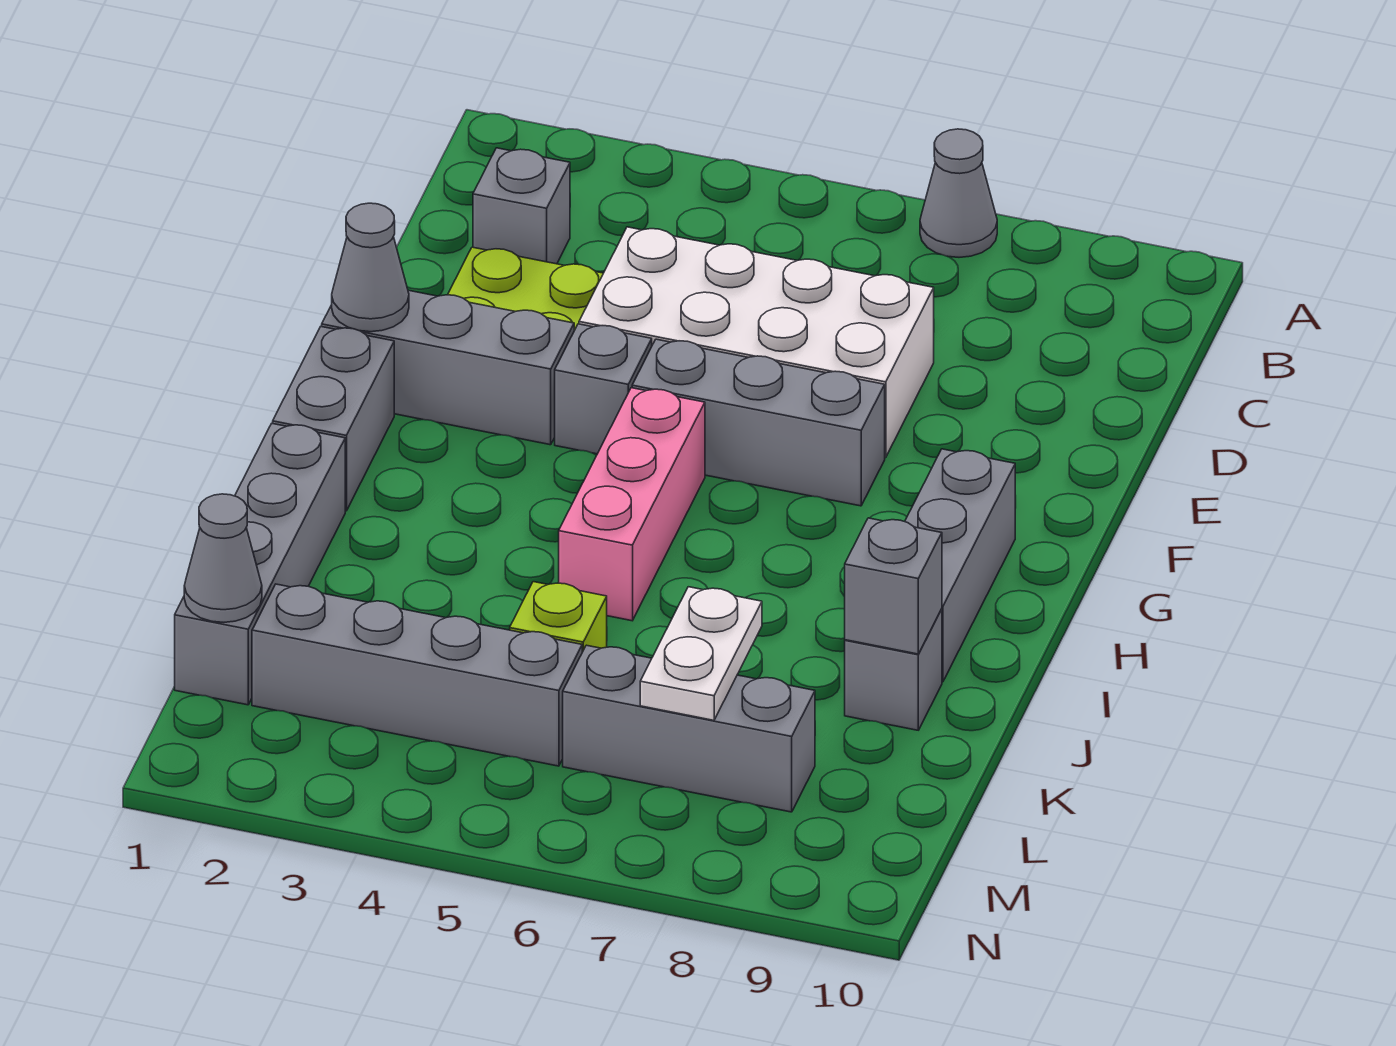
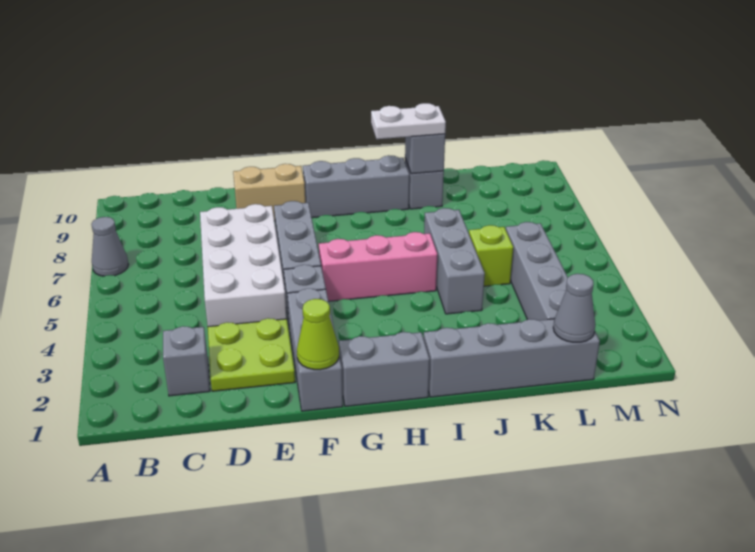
none -> tan 1x2 brick [233,164,305,221]
grey 1x1 cone [332,203,409,332] -> lime 1x1 cone [297,299,339,370]
white 1x2 plate [640,587,762,720] -> white 1x2 plate moved to [371,103,446,139]
grey 1x3 brick [563,645,815,812] -> grey 1x3 brick moved to [424,208,485,314]

